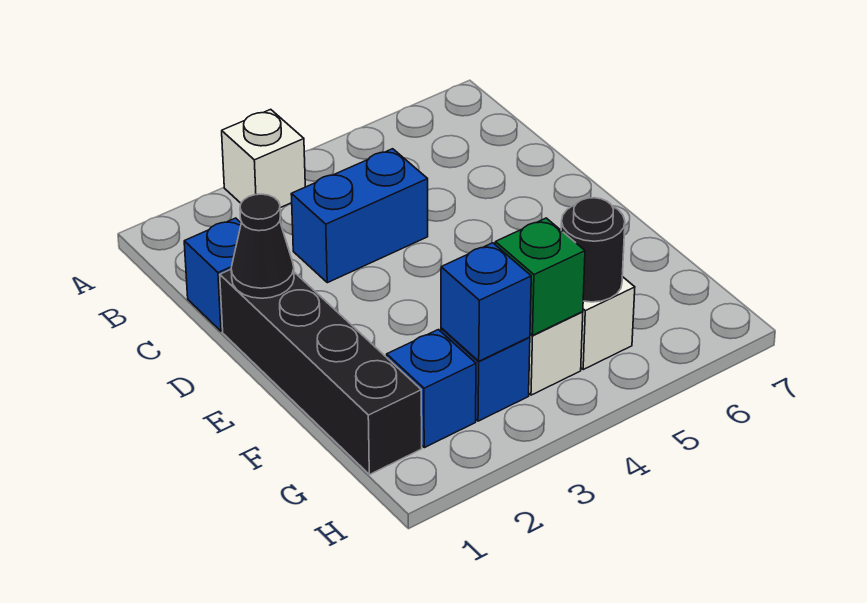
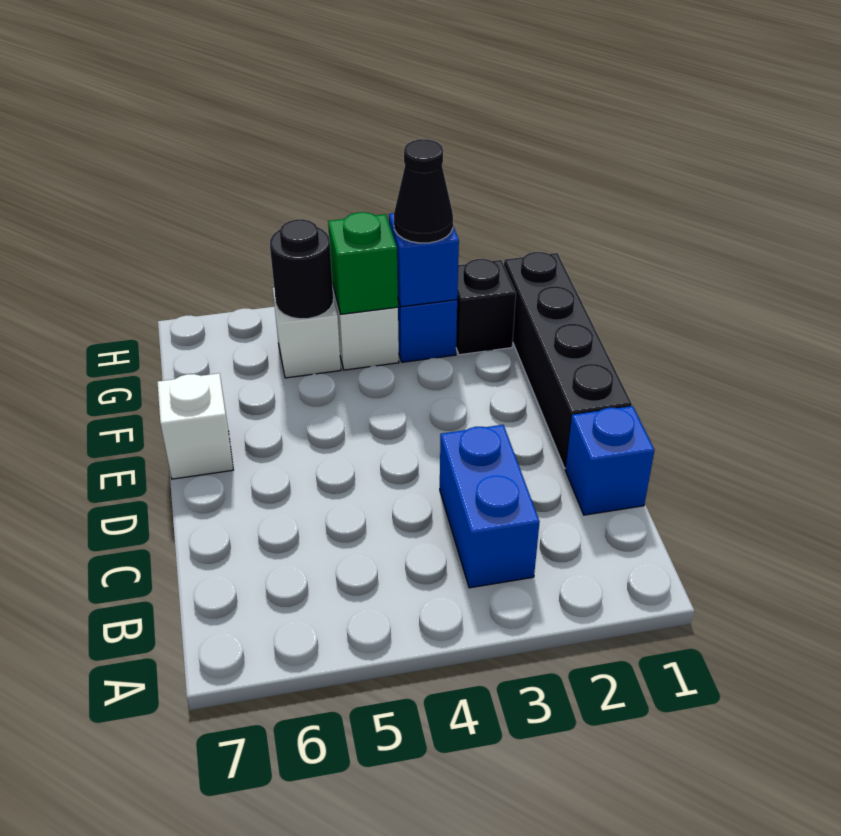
white 1x1 brick [222,109,305,208] -> white 1x1 brick moved to [157,373,233,479]
blue 1x2 brick [291,149,428,283] -> blue 1x2 brick turned to [440,425,540,588]
black 1x1 cone [231,194,294,298] -> black 1x1 cone moved to [394,139,453,243]
blue 1x1 brick [387,330,476,448] -> black 1x1 brick [456,259,516,355]

